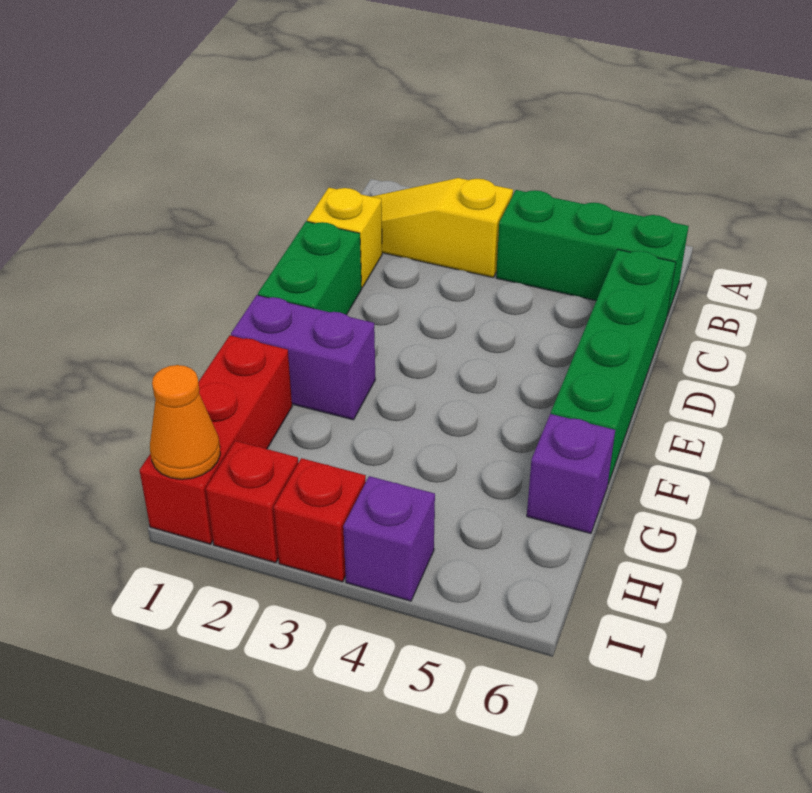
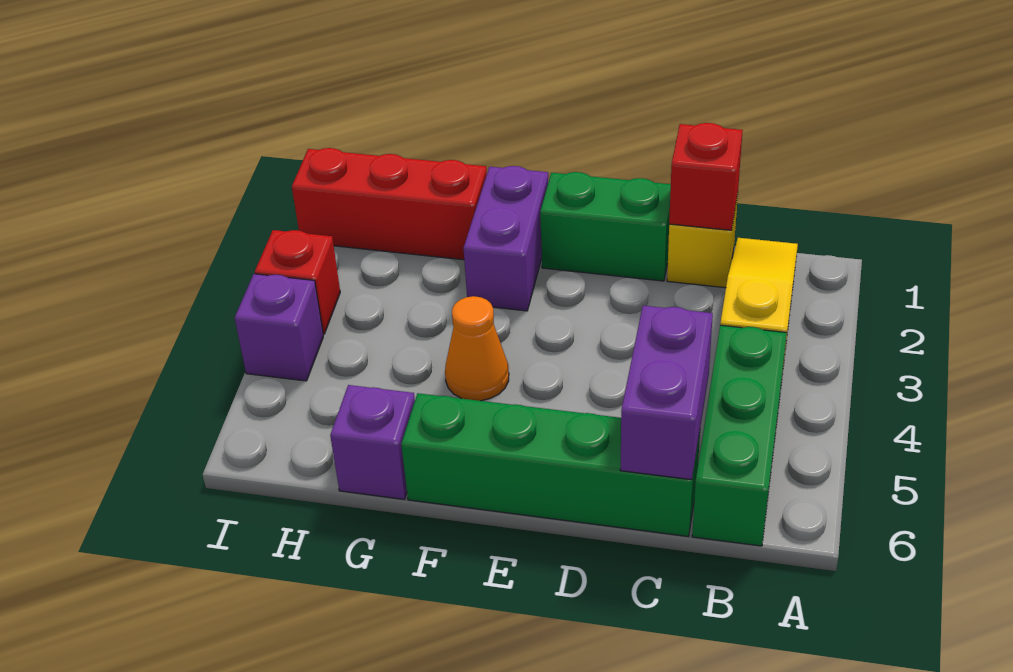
none -> purple 1x2 brick [620,306,713,480]
orange 1x1 cone [150,365,220,479] -> orange 1x1 cone moved to [445,296,509,401]
red 1x1 brick [206,441,298,563] -> red 1x1 brick moved to [669,123,743,230]

